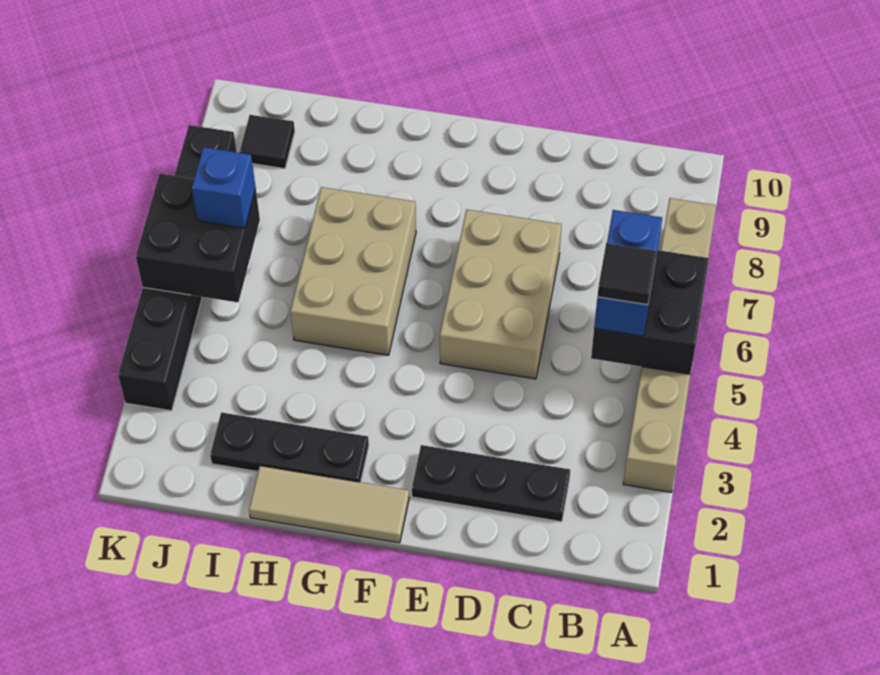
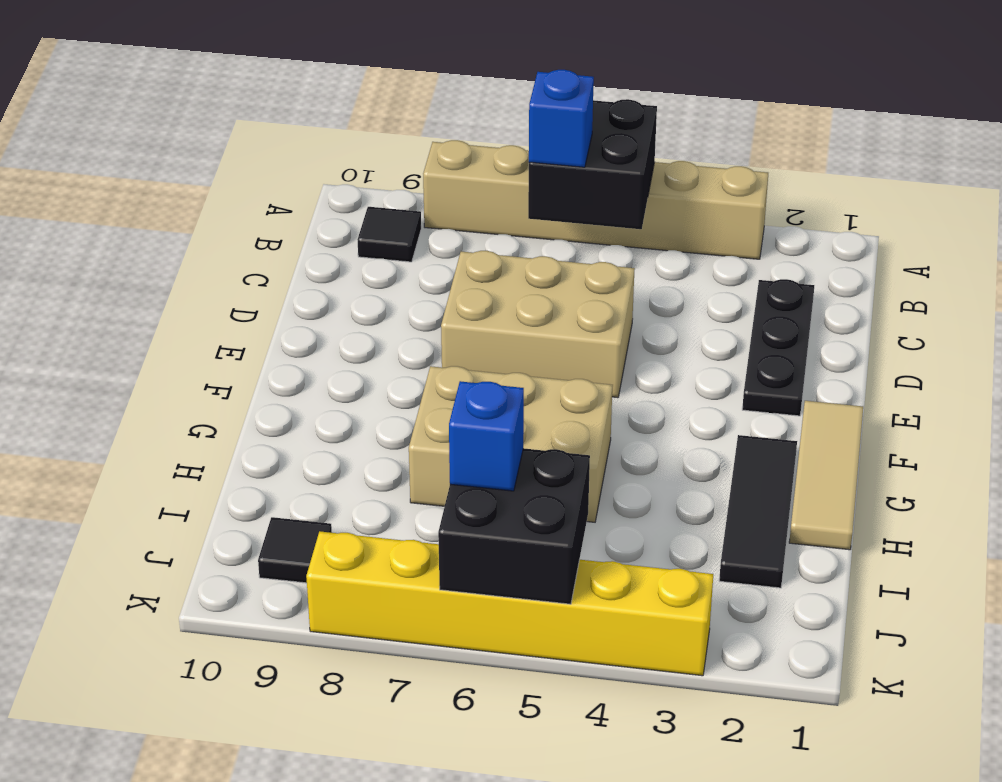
blue 1x2 brick [594,210,662,336] -> blue 1x1 brick [529,70,594,167]
black 1x1 tile [597,243,657,305] -> black 1x1 tile moved to [358,207,421,262]
black 1x3 plate [210,412,369,482] -> black 1x3 tile [719,435,797,588]
black 1x6 brick [118,125,237,411] -> yellow 1x6 brick [306,531,713,676]

